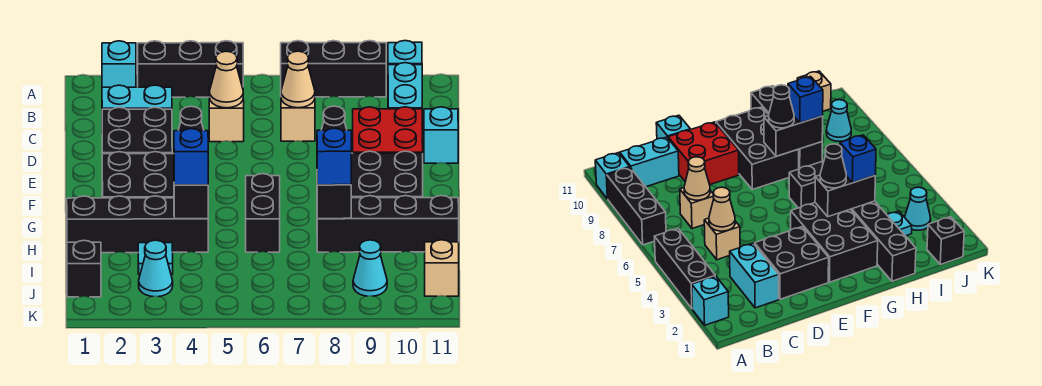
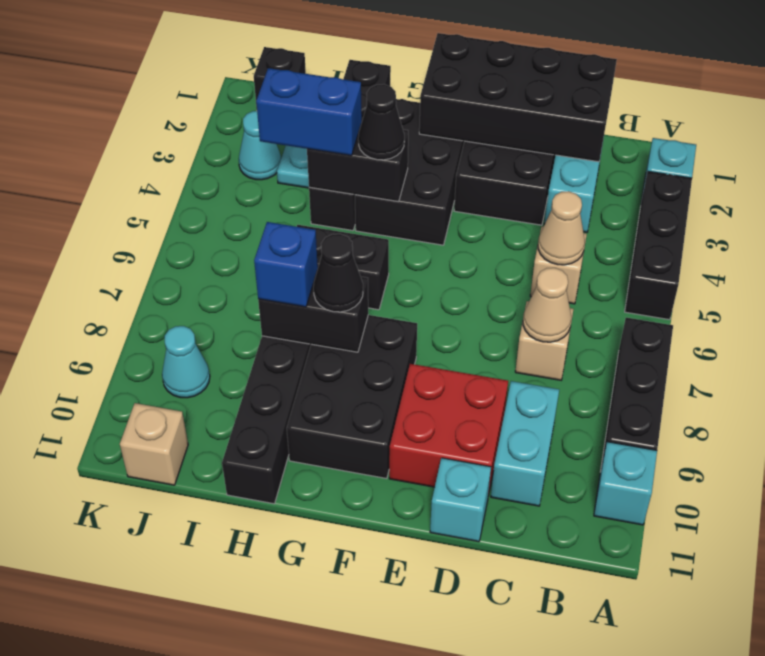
cyan 1x2 brick [388,63,422,109] -> cyan 1x2 brick turned to [491,381,559,506]
none -> black 2x4 brick [419,33,617,162]
blue 1x1 brick [174,129,208,185] -> blue 1x2 brick [256,68,362,156]

